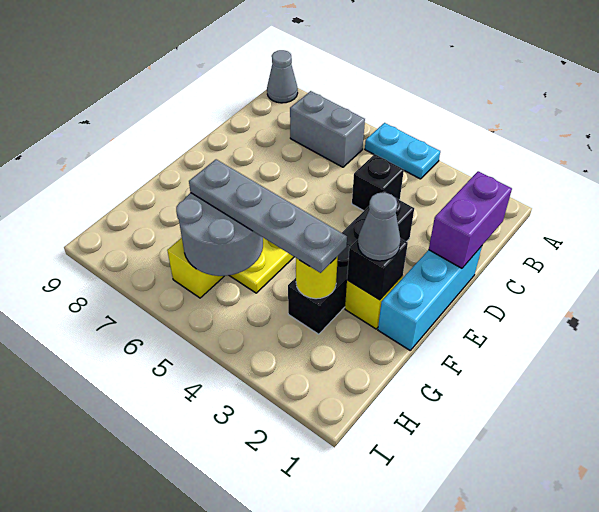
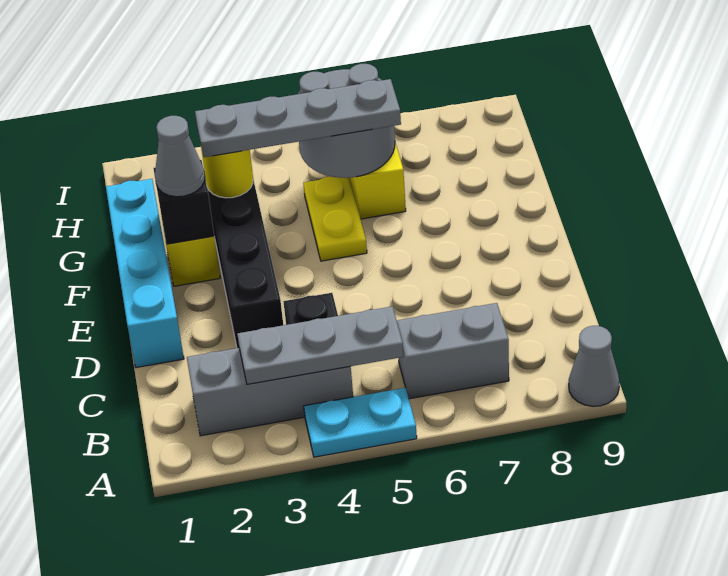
none -> grey 1x3 brick [187,348,353,436]
none -> grey 1x3 plate [237,306,404,384]
purple 1x2 brick [429,171,512,268] -> none
cyan 1x3 brick [378,246,482,350] -> cyan 1x4 brick [106,179,184,368]

